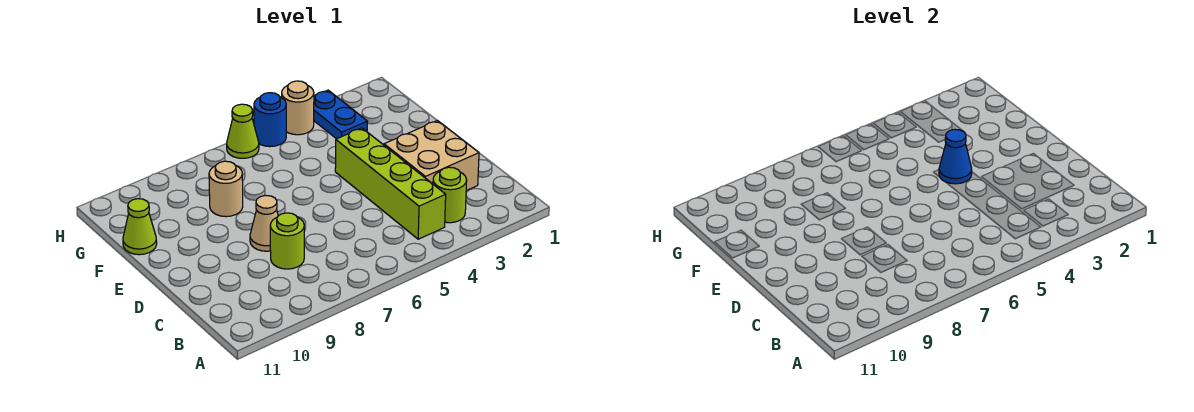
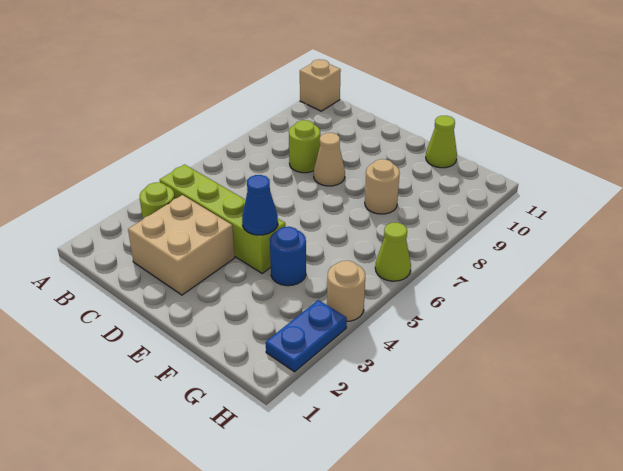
none -> tan 1x1 brick [300,60,341,111]
blue 1x2 plate [314,90,368,139] -> blue 1x2 plate turned to [266,300,347,372]
blue 1x1 round brick [254,93,286,147] -> blue 1x1 round brick moved to [270,227,306,286]

